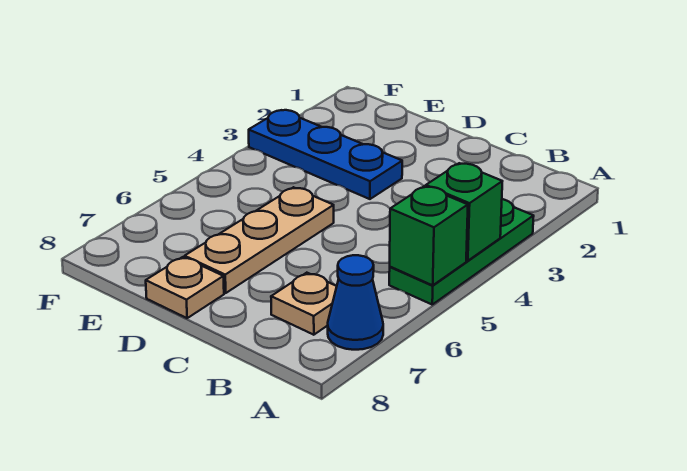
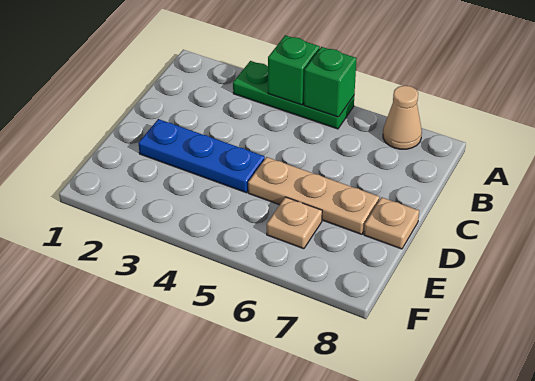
blue 1x1 cone [328,255,383,350] -> tan 1x1 cone [383,85,422,149]
tan 1x1 plate [271,273,337,335] -> tan 1x1 plate moved to [267,197,322,249]
blue 1x3 plate [249,110,402,199] -> blue 1x3 plate turned to [139,119,265,193]

